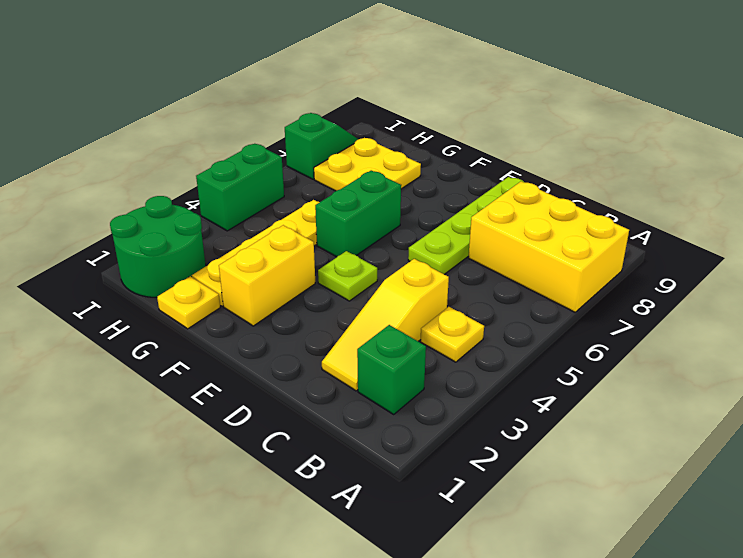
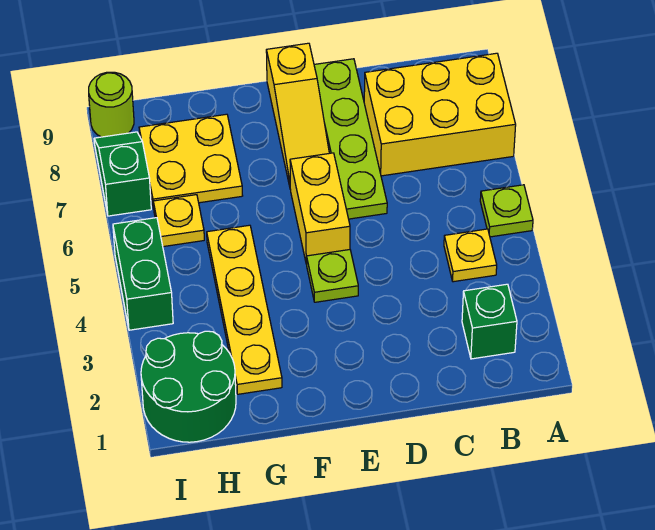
none -> lime 1x1 plate [480,185,533,237]
yellow 1x3 slope [322,259,449,391] -> yellow 1x3 slope moved to [266,43,329,186]
yellow 1x2 brick [219,225,315,326] -> yellow 1x2 brick moved to [290,153,350,264]
green 1x2 brick [315,170,401,257] -> none
yellow 1x1 plate [157,276,220,329] -> yellow 1x1 plate moved to [153,195,204,247]
none -> lime 1x1 round brick [89,72,134,137]

